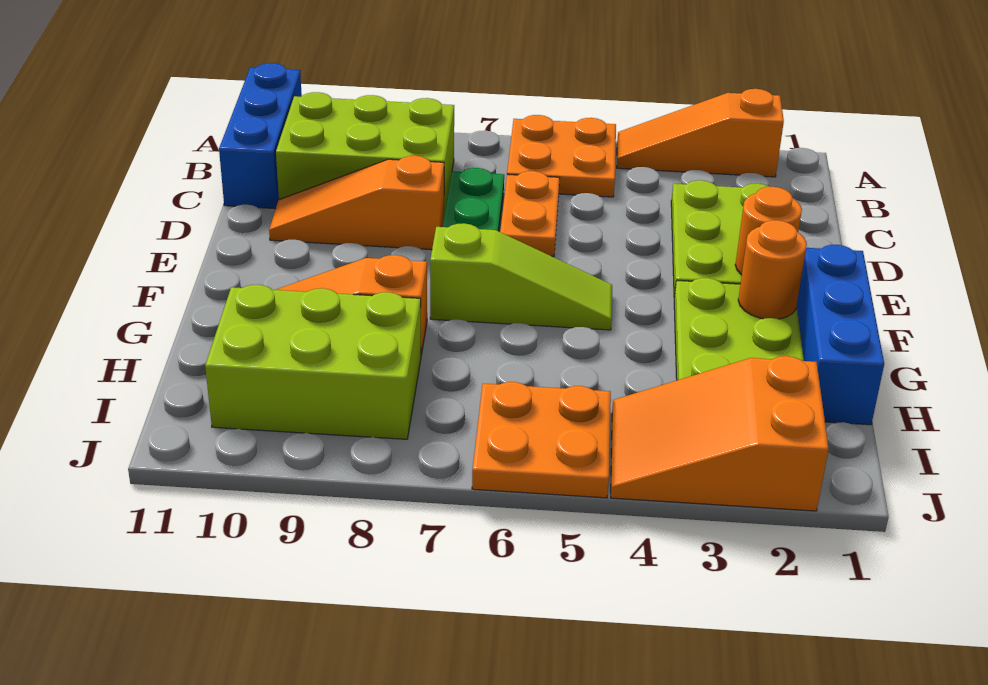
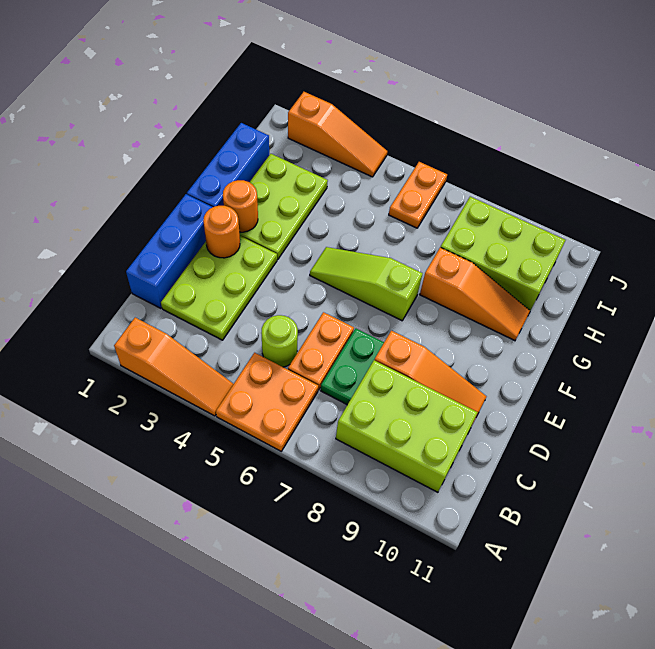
blue 1x3 brick [219,63,302,209] -> blue 1x3 brick moved to [126,194,213,308]
none -> lime 1x1 round brick [261,315,298,367]
orange 2x3 slope [611,356,829,511] -> orange 1x3 slope [288,92,387,177]
orange 2x2 plate [472,382,611,498] -> orange 1x2 plate [389,162,447,228]

